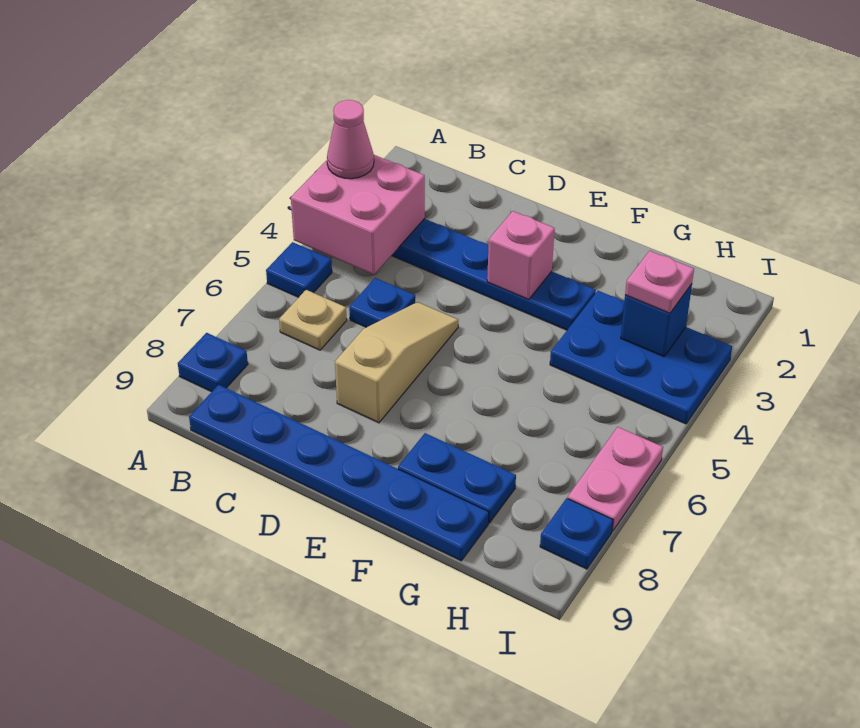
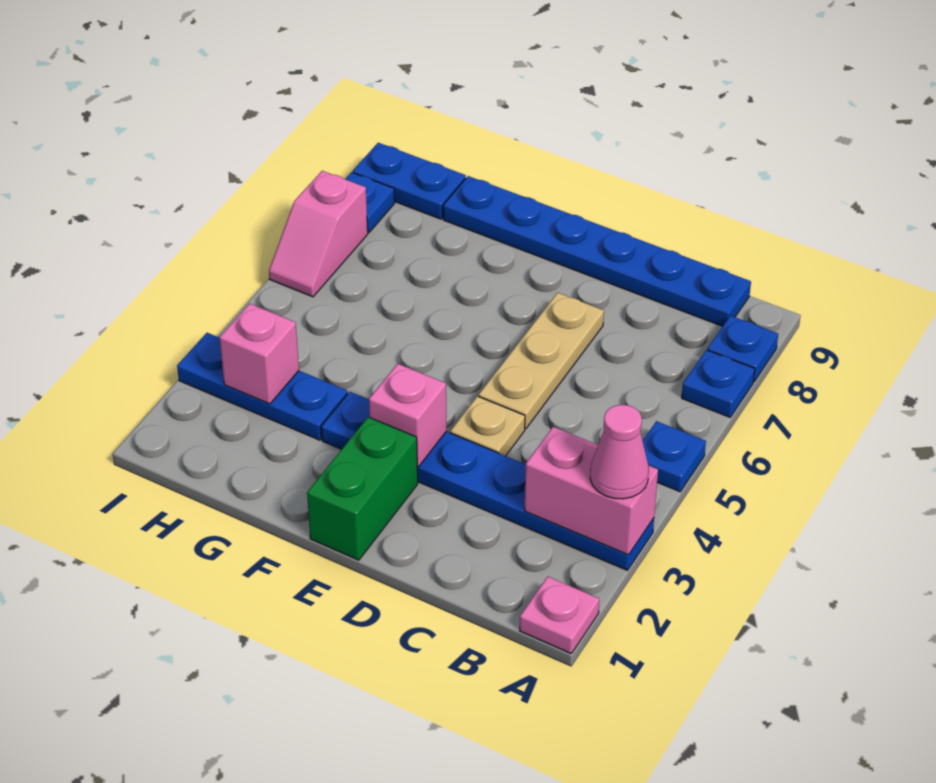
pink 2x2 brick [291,155,425,275] -> pink 1x2 brick [525,427,658,555]
tan 1x1 plate [279,290,347,350] -> tan 1x1 plate moved to [450,396,525,456]
blue 1x1 plate [349,278,415,327] -> blue 1x1 plate moved to [682,350,755,417]
tan 1x3 slope [335,302,458,423] -> tan 1x3 plate [479,293,604,429]
none -> green 1x2 brick [307,417,418,560]
blue 1x2 plate [398,433,516,523] -> blue 1x2 plate moved to [353,143,466,219]
blue 2x3 plate [550,291,732,424] -> blue 1x3 plate [177,333,348,440]
blue 1x1 brick [621,284,692,357] -> pink 1x1 brick [219,304,299,404]
pink 1x1 plate [625,251,694,313] -> pink 1x1 plate moved to [520,577,599,653]
pink 1x2 plate [568,427,663,531] -> pink 1x2 slope [269,171,368,297]

